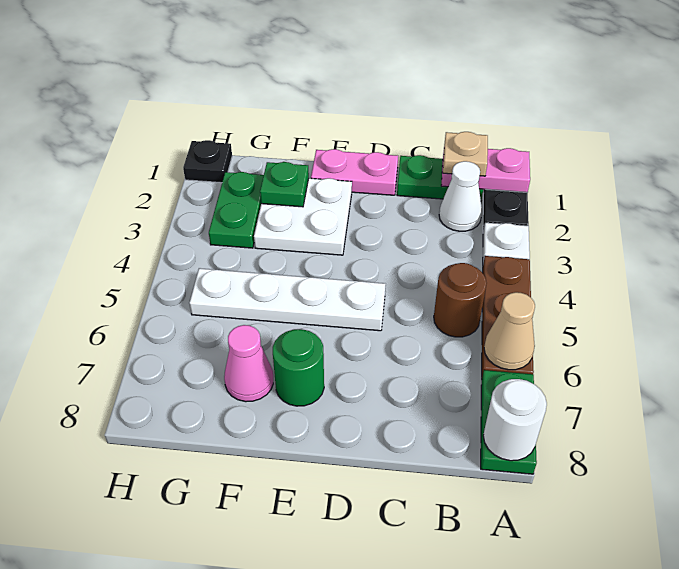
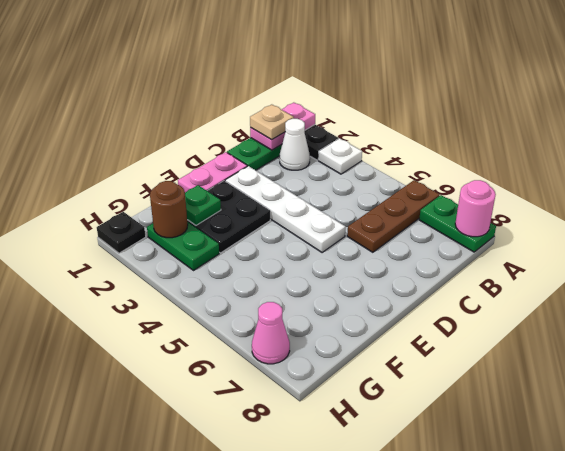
brown 1x3 plate [482,256,534,376] -> brown 1x3 plate turned to [347,180,439,252]
tan 1x1 cone [484,292,535,370] -> none
white 1x1 round brick [483,379,547,461] -> pink 1x1 round brick [455,180,496,237]
brown 1x1 round brick [434,263,487,337] -> brown 1x1 round brick moved to [150,181,188,238]
white 1x4 plate [189,268,386,331] -> white 1x4 plate turned to [225,166,345,253]
white 2x2 plate [254,178,352,255] -> black 2x2 plate [187,181,270,253]
green 1x1 round brick [273,329,324,406] -> none
pink 1x1 cone [224,325,273,402] -> pink 1x1 cone moved to [252,302,290,364]

